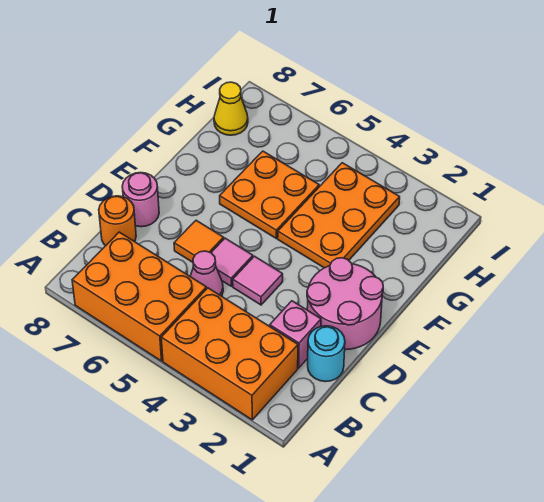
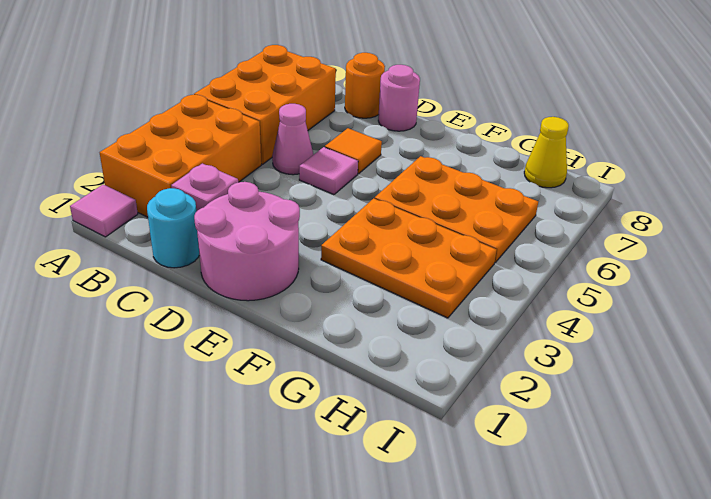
pink 1x1 tile [233,256,283,305] -> pink 1x1 tile moved to [70,185,138,237]
orange 2x2 plate [220,151,319,238] -> orange 2x3 plate [375,156,538,262]

